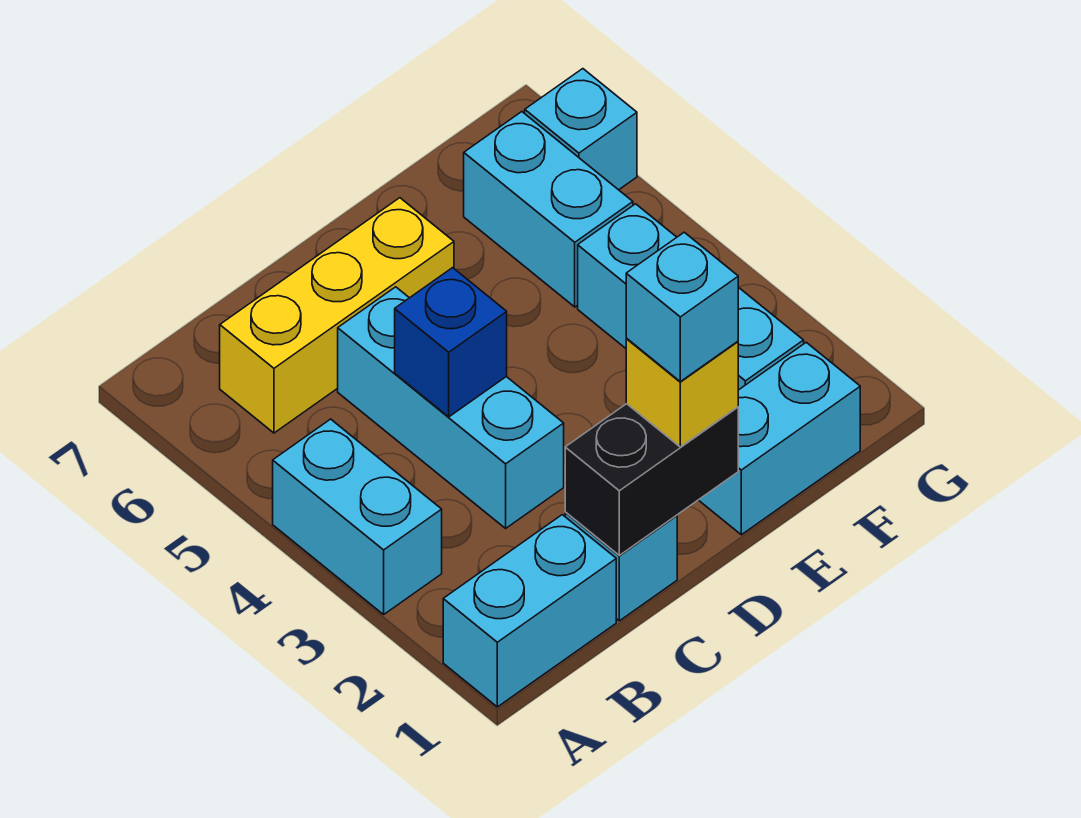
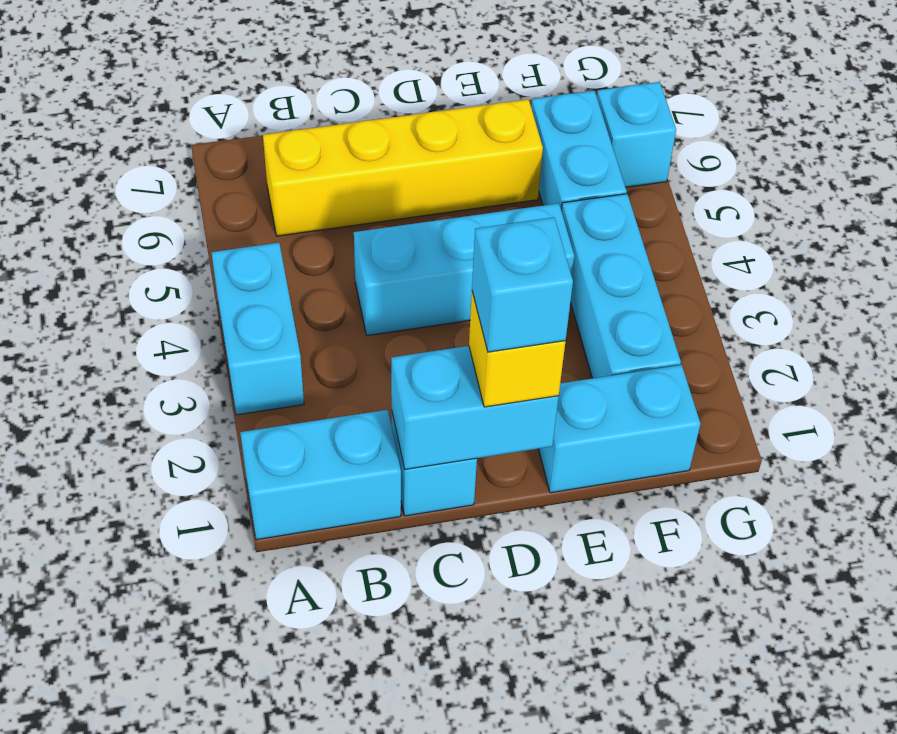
yellow 1x3 brick [220,198,454,433] -> yellow 1x4 brick [263,99,543,236]
black 1x2 brick [565,404,738,555] -> cyan 1x2 brick [391,346,559,469]
cyan 1x3 brick [338,287,564,528] -> cyan 1x3 brick turned to [354,203,574,336]
blue 1x1 brick [395,268,507,417] -> none

